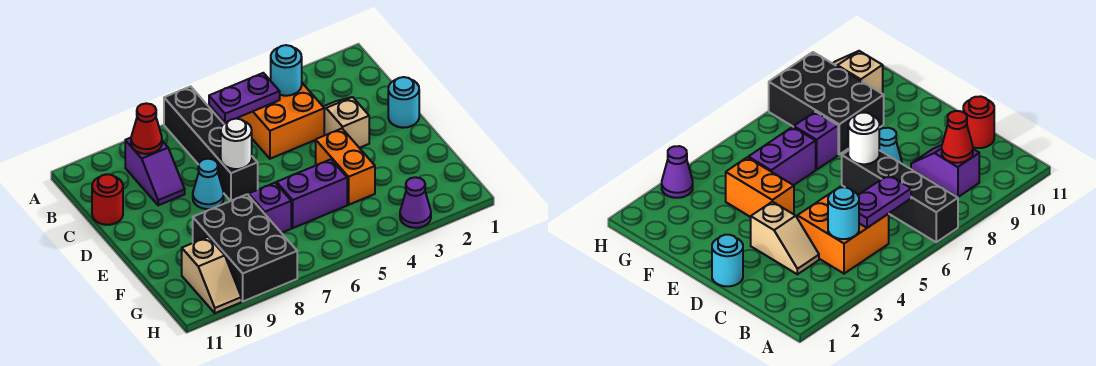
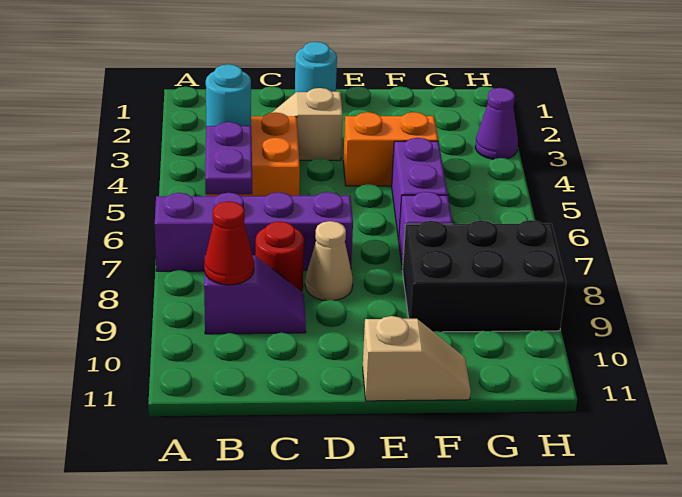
black 1x4 brick [164,86,258,201] -> purple 1x4 brick [155,192,353,271]
red 1x1 round brick [92,174,123,225] -> red 1x1 round brick moved to [256,221,304,292]
white 1x1 round brick [221,119,252,169] -> none
cyan 1x1 cone [193,159,224,209] -> tan 1x1 cone [305,221,353,301]
tan 1x2 slope [182,237,241,313] -> tan 1x2 slope moved to [363,316,471,401]

